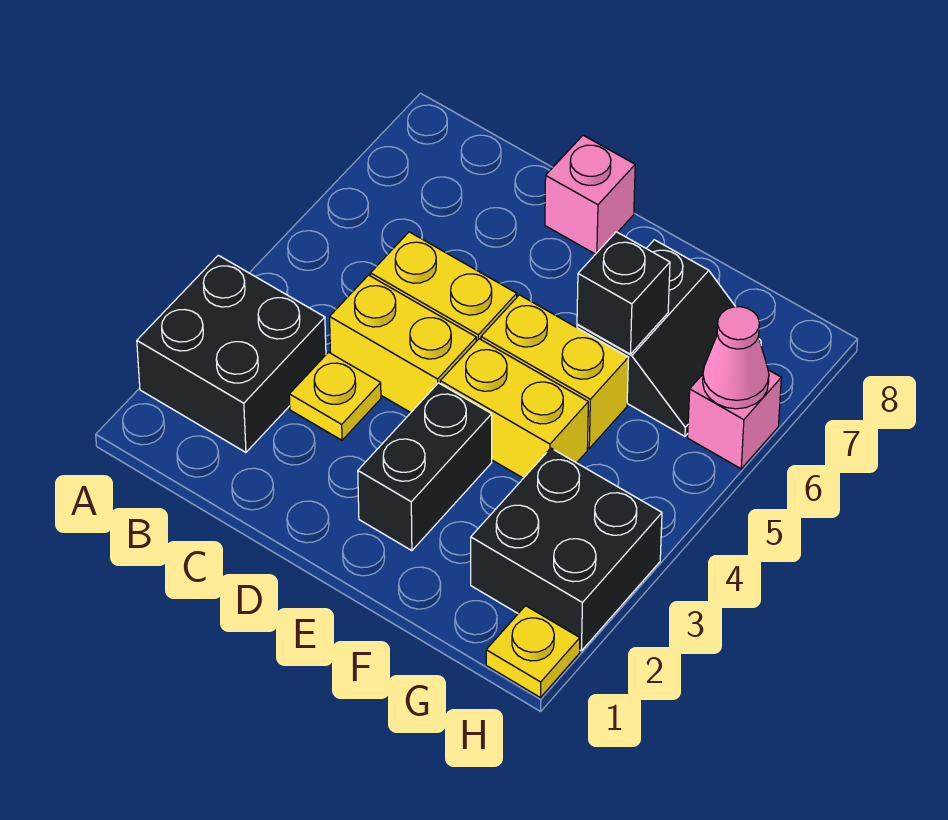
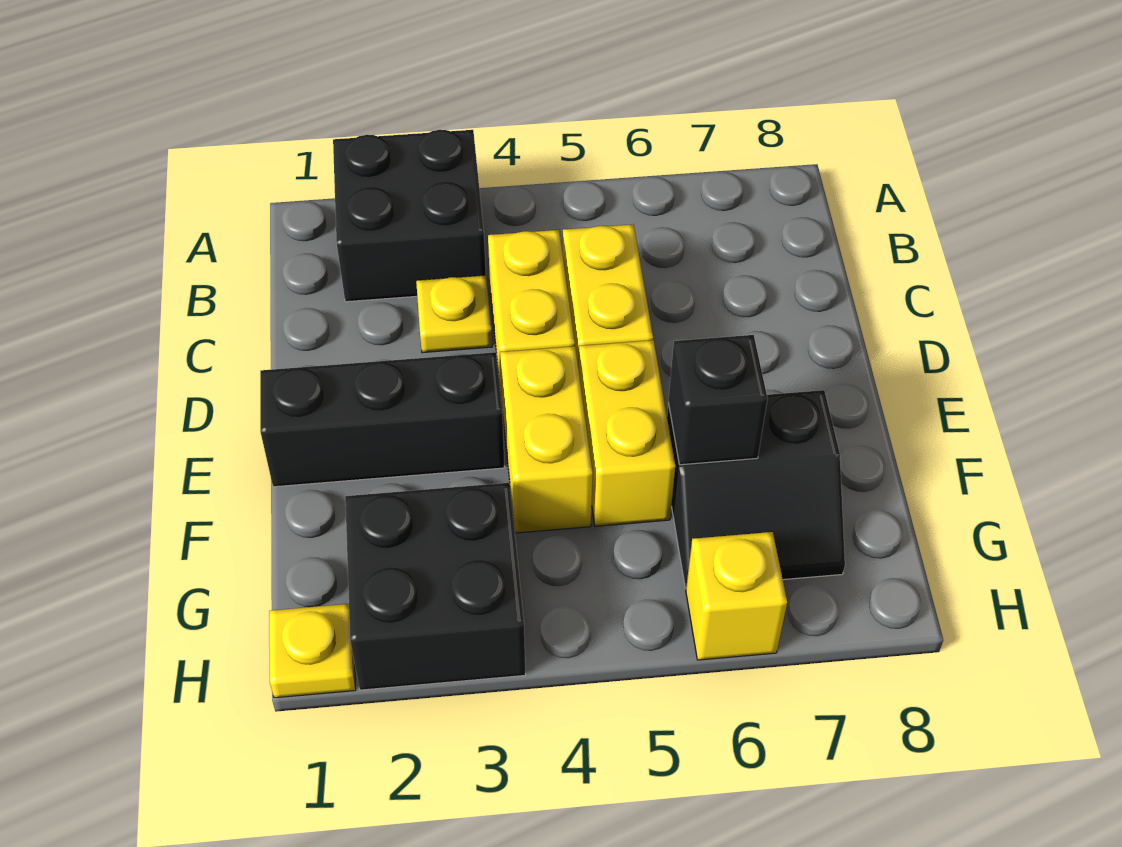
pink 1x1 brick [545,135,635,254] -> none
black 1x2 brick [358,383,492,551] -> black 1x3 brick [260,352,505,487]
pink 1x1 brick [688,370,781,469] -> yellow 1x1 brick [686,532,787,660]
pink 1x1 cone [703,307,769,409] -> none

